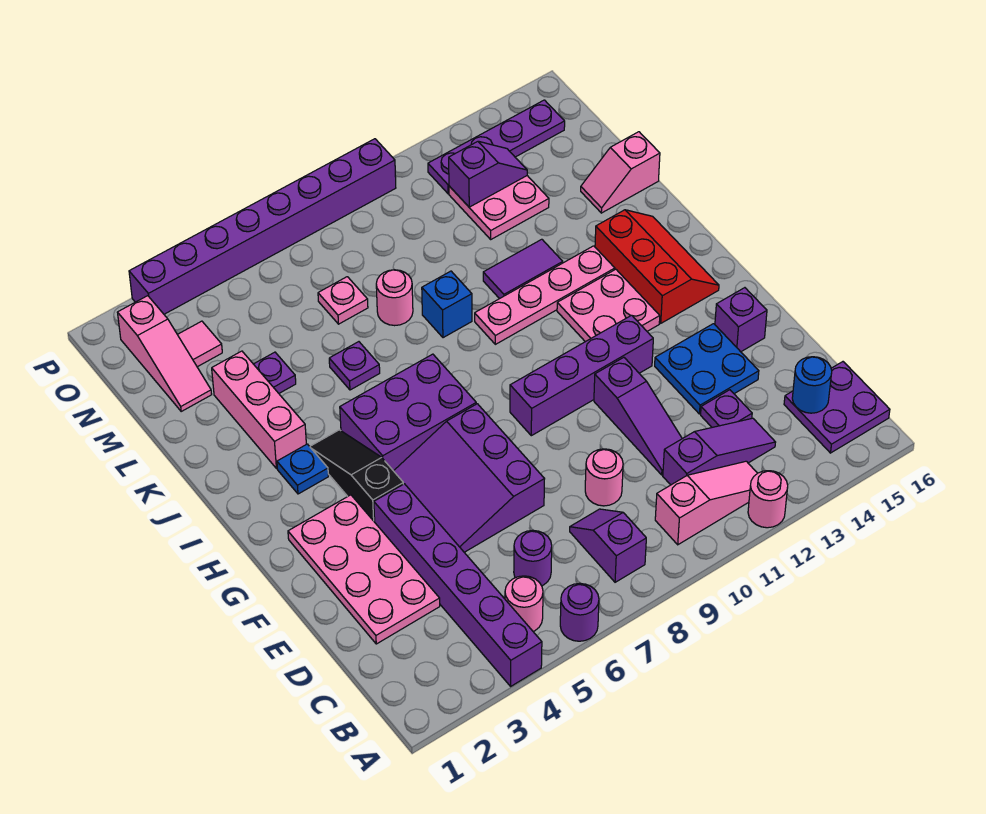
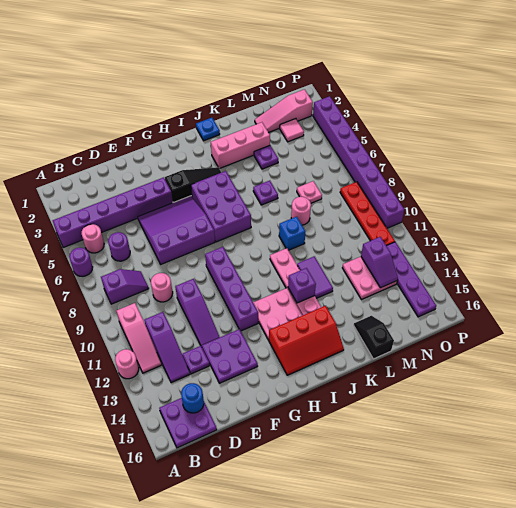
pink 2x4 plate [288,495,440,644] -> none
purple 1x3 slope [594,357,682,475] -> purple 1x3 slope turned to [175,279,220,346]
blue 2x2 plate [655,324,759,414] -> purple 2x2 plate [202,329,258,383]
purple 1x1 brick [715,288,767,352] -> purple 1x1 brick moved to [288,268,316,303]
blue 1x1 plate [277,444,328,494] -> blue 1x1 plate moved to [196,118,220,141]
pink 1x2 slope [581,132,660,213] -> black 1x2 slope [354,316,394,359]
none -> red 1x4 plate [340,182,395,246]

